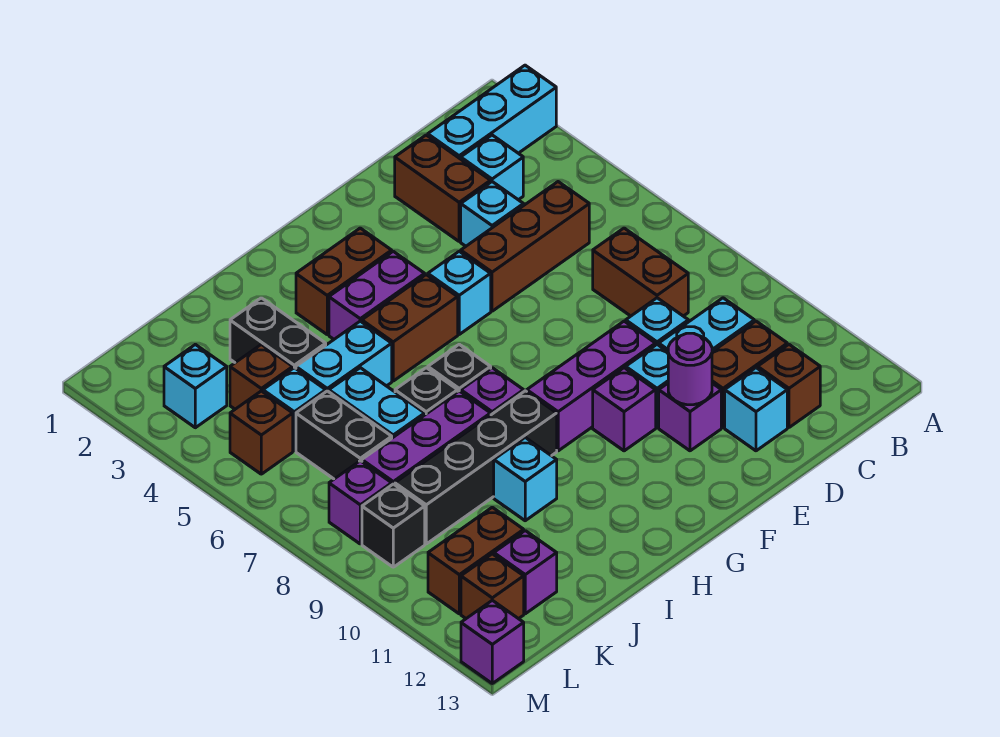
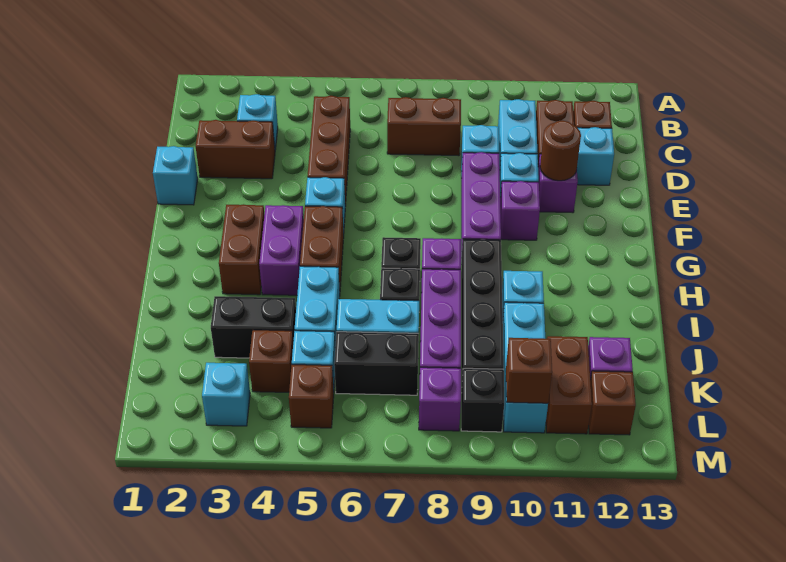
cyan 1x3 brick [428,65,556,159] -> cyan 1x3 brick moved to [503,302,548,433]
cyan 1x1 brick [461,182,524,246] -> cyan 1x1 brick moved to [153,146,198,205]
purple 1x1 round brick [668,333,712,405] -> brown 1x1 round brick [540,121,581,181]
none -> brown 1x1 brick [506,338,552,403]
purple 1x1 brick [461,600,524,683] -> none

